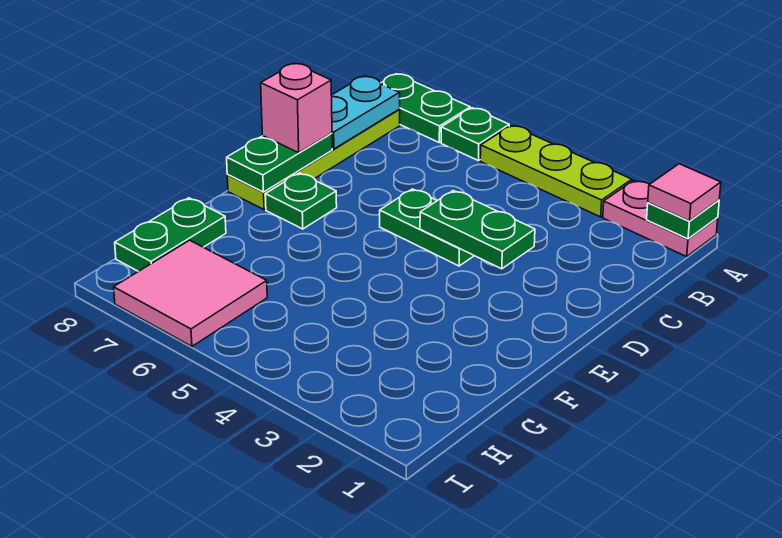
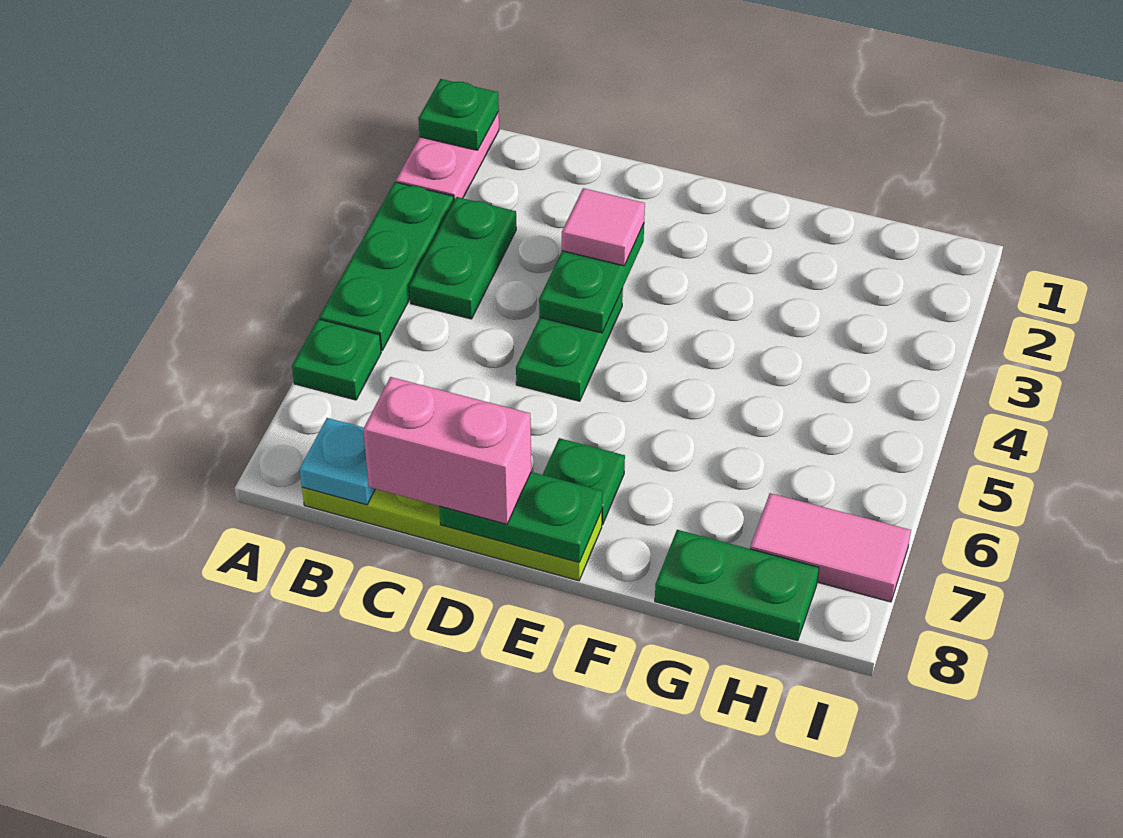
pink 1x1 tile [648,164,721,221] -> pink 1x1 tile moved to [562,188,645,266]
lime 1x3 plate [480,125,632,217] -> green 1x3 plate [319,182,454,350]
green 1x2 plate [381,74,470,142] -> green 1x2 plate moved to [409,197,516,319]
cyan 1x2 plate [332,76,400,149] -> cyan 1x1 plate [299,418,375,505]
pink 1x1 brick [261,63,332,153] -> pink 1x2 brick [363,377,531,524]
pink 2x2 tile [114,240,267,346] -> pink 1x2 tile [750,493,911,602]

